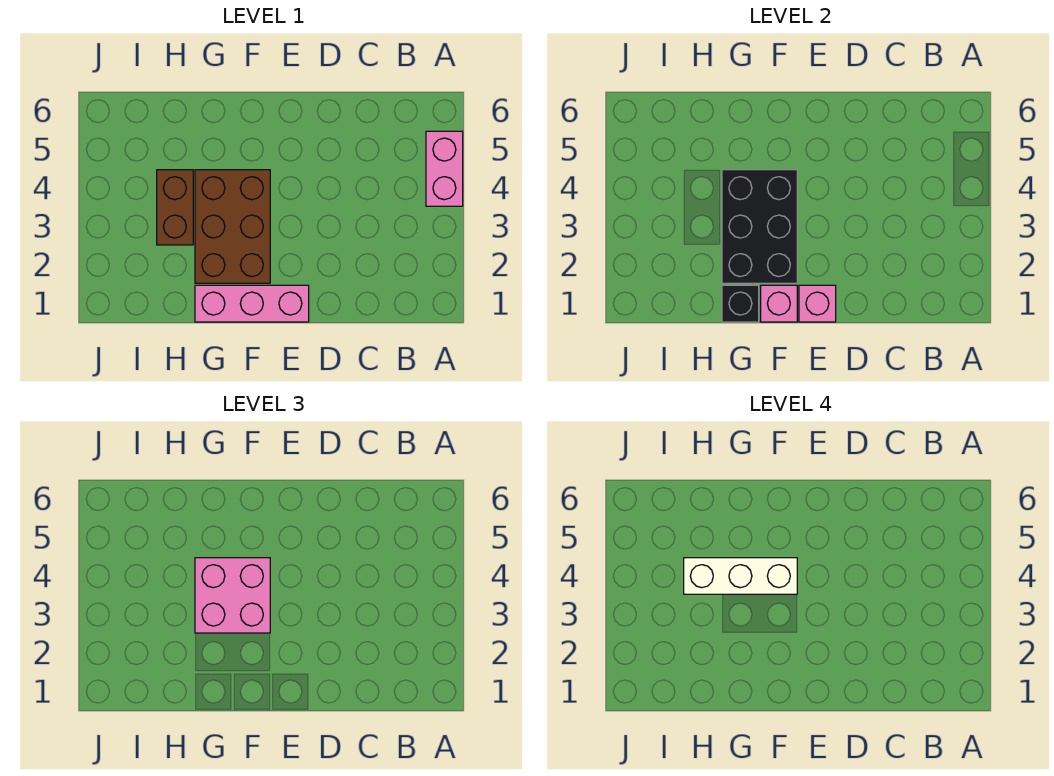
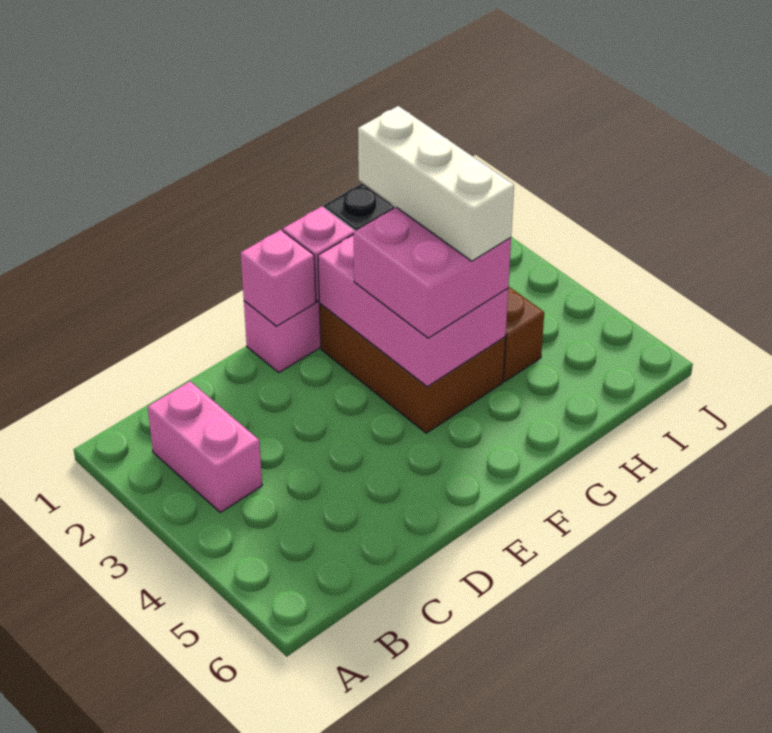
pink 1x2 brick [426,131,463,206] -> pink 1x2 brick moved to [148,381,262,512]
black 2x3 brick [722,170,797,283] -> pink 2x3 brick [318,235,508,387]
white 1x3 brick [684,558,797,594] -> white 1x3 brick turned to [358,106,514,261]

